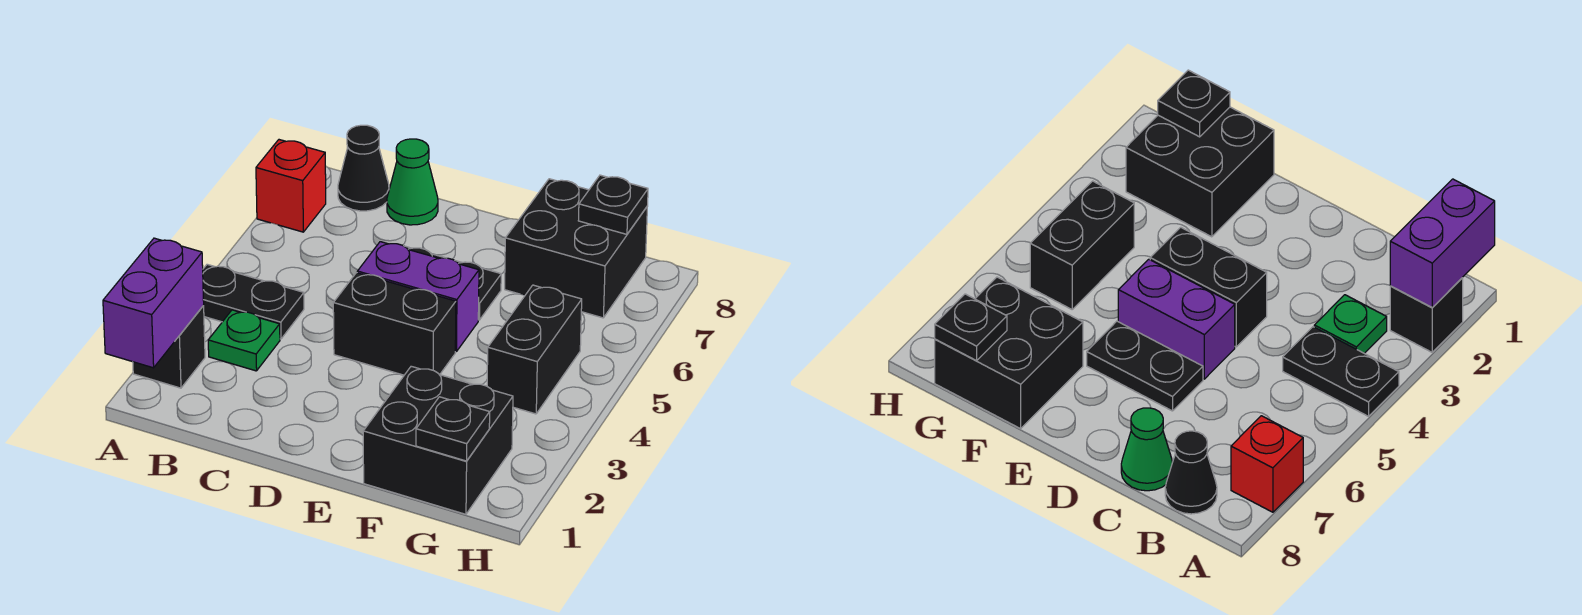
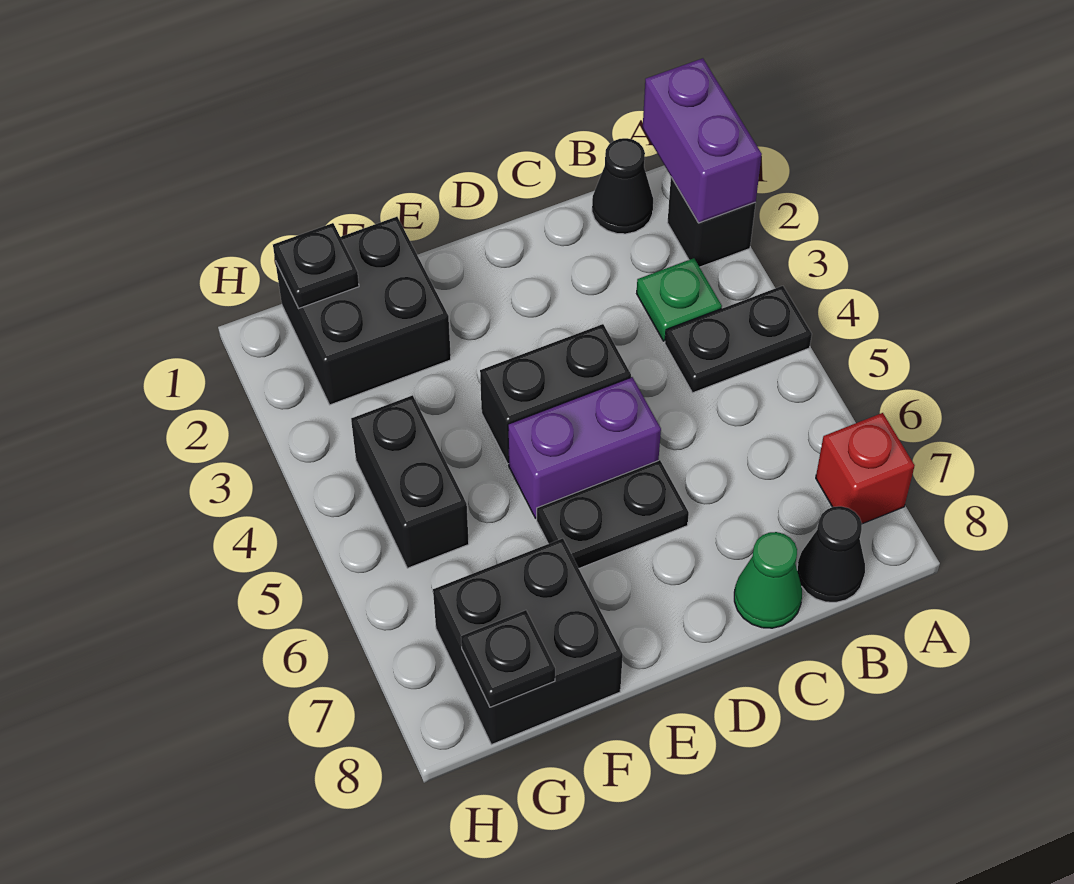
none -> black 1x1 cone [592,138,653,234]

